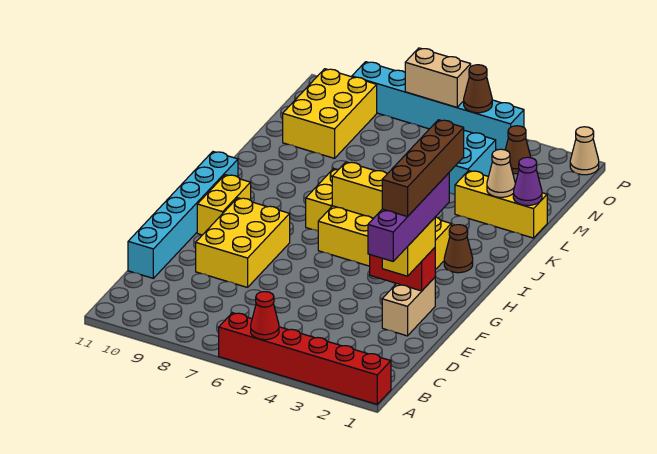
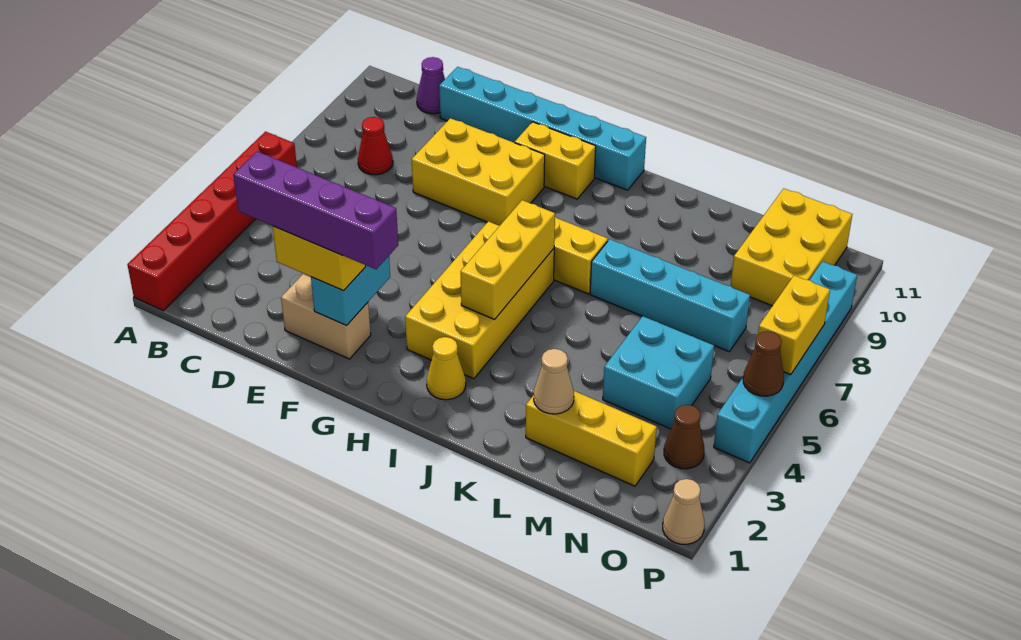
red 1x1 cone [251,292,279,340] -> red 1x1 cone moved to [358,117,393,175]
brown 1x4 brick [382,120,464,217] -> none
red 1x2 brick [370,248,435,291] -> cyan 1x2 brick [311,256,390,325]
brown 1x1 cone [444,225,473,273] -> yellow 1x1 cone [427,337,466,400]
none -> cyan 1x4 brick [590,239,750,352]
yellow 1x3 brick [455,171,547,238] -> yellow 1x3 brick turned to [526,391,657,486]
purple 1x1 cone [513,157,542,205] -> purple 1x1 cone moved to [417,57,445,114]
yellow 2x3 brick [283,69,377,158] -> yellow 2x3 brick turned to [731,189,852,306]
tan 1x2 brick [405,48,471,107] -> yellow 1x2 brick [758,275,830,375]

